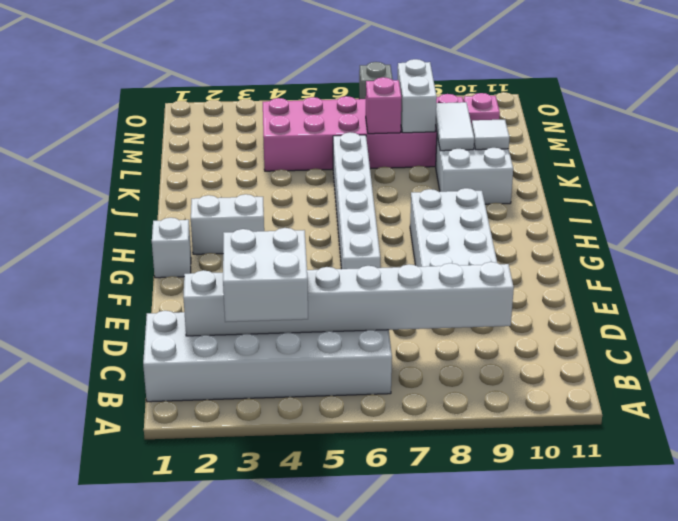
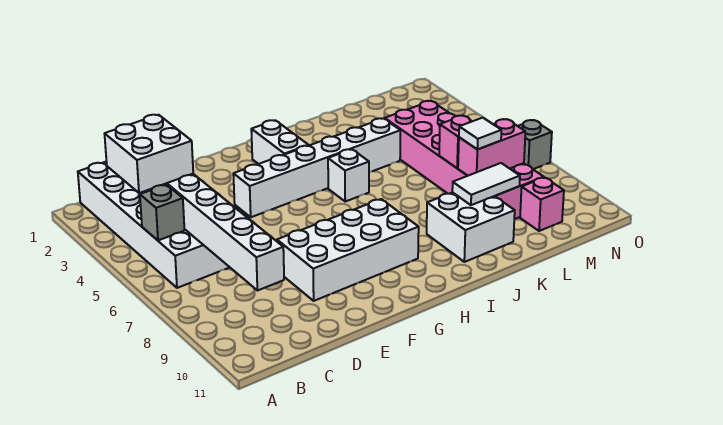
none -> grey 1x1 brick [140,185,184,240]
white 1x6 brick [333,132,380,269] -> white 1x6 brick moved to [233,118,400,217]
white 1x1 brick [152,218,191,278] -> white 1x1 brick moved to [328,149,369,202]
white 1x1 tile [472,120,509,150] -> white 1x1 tile moved to [459,118,501,149]
white 1x2 brick [398,59,437,133] -> pink 1x2 brick [458,119,525,176]

